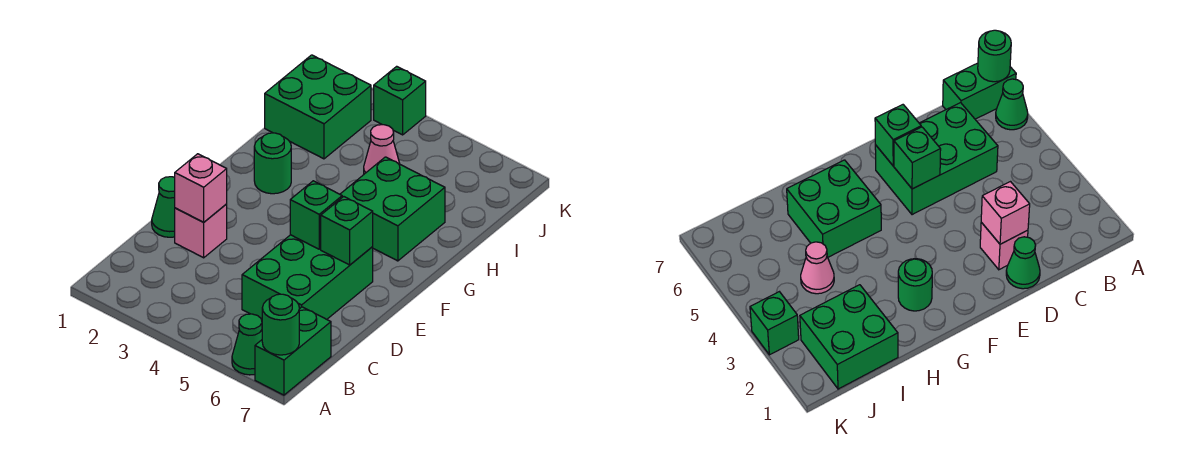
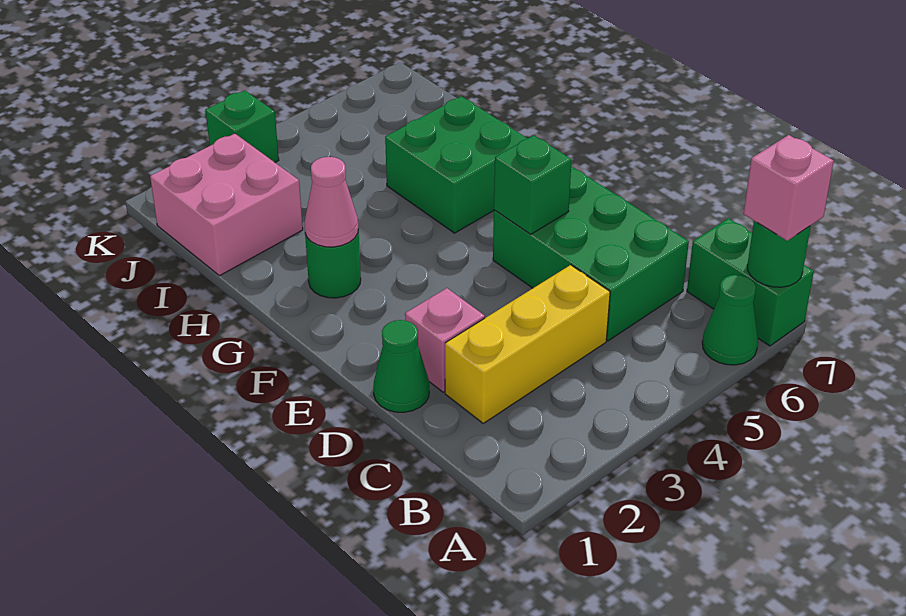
none -> yellow 1x3 brick [445,265,610,423]
pink 1x1 brick [175,154,227,222] -> pink 1x1 brick moved to [744,135,834,241]
green 1x1 brick [321,197,373,265] -> none
green 2x2 brick [265,55,371,159] -> pink 2x2 brick [150,134,303,276]
pink 1x1 cone [364,125,400,174] -> pink 1x1 cone moved to [304,157,358,247]

